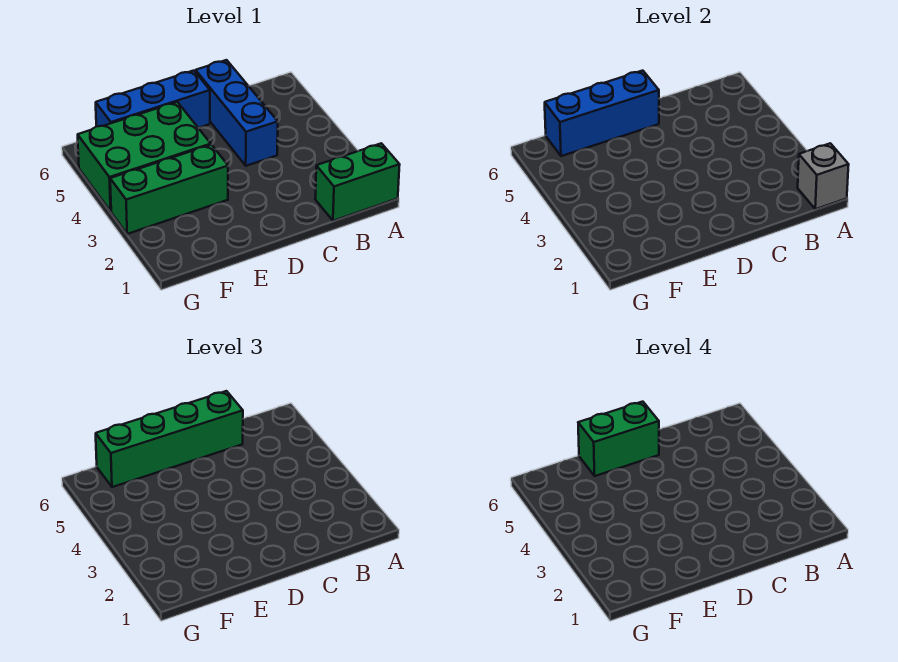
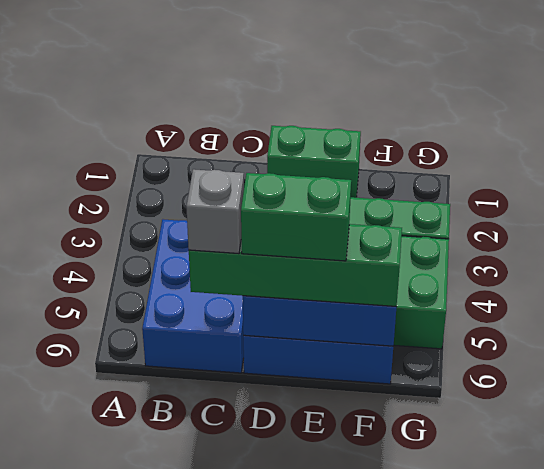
green 1x2 brick [315,143,400,221] -> green 1x2 brick moved to [267,126,361,198]
grey 1x1 brick [798,143,849,209] -> grey 1x1 brick moved to [186,169,244,254]
blue 1x3 brick [196,60,278,166] -> blue 2x3 brick [142,219,244,373]

